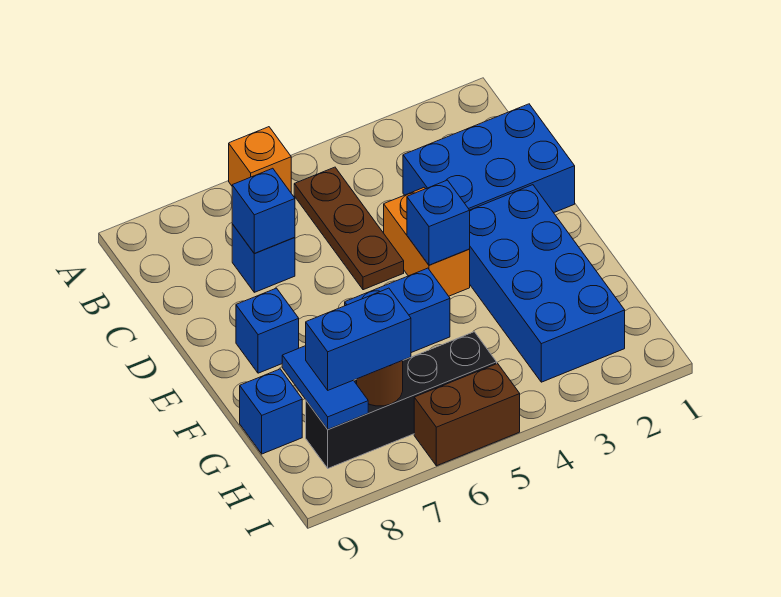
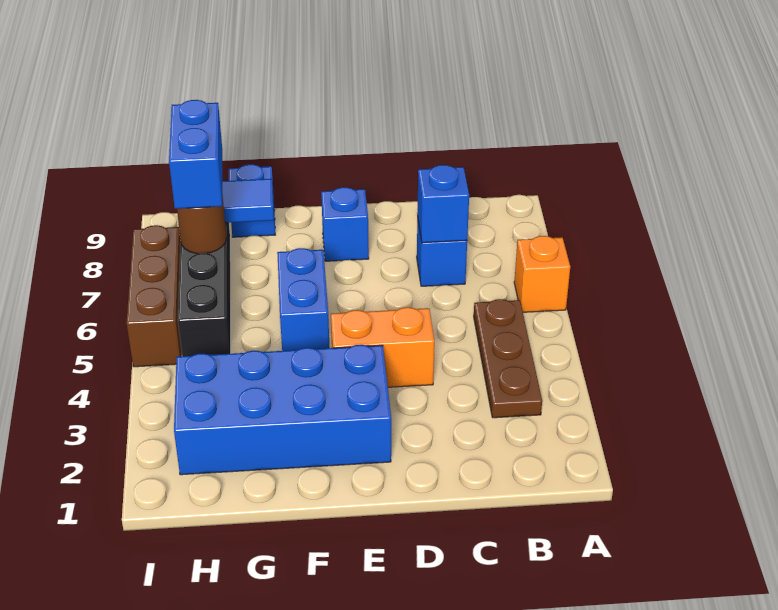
brown 1x3 plate [294,167,404,290] -> brown 1x3 plate turned to [474,299,542,418]
blue 2x3 brick [403,104,575,213] -> none
blue 1x1 brick [407,180,470,265] -> none
brown 1x2 brick [414,364,520,466] -> brown 1x3 brick [126,225,181,367]

